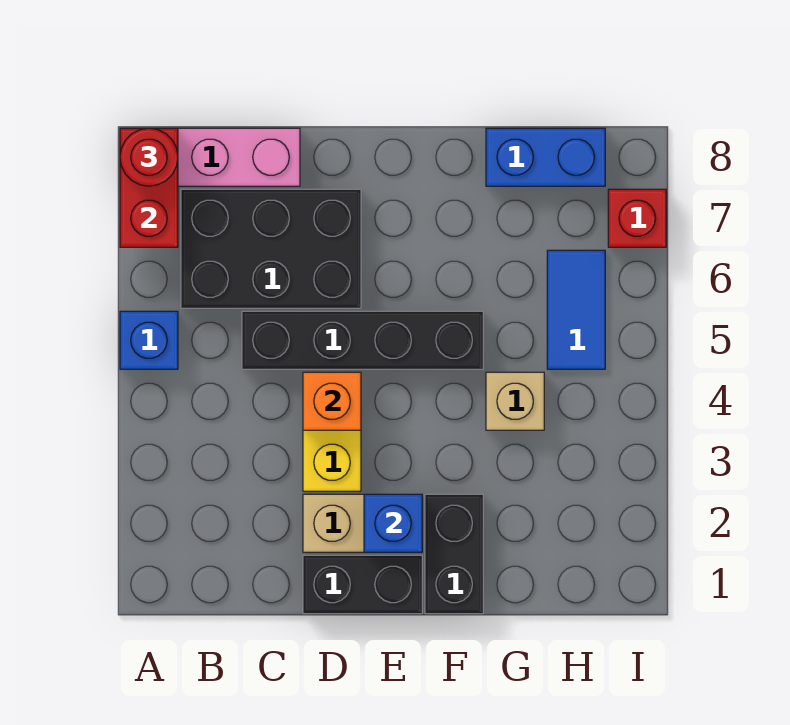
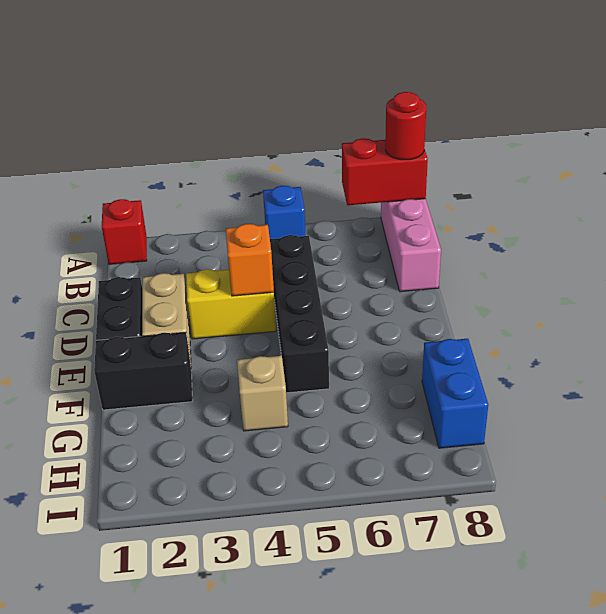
black 2x3 brick [181,189,361,308] -> none
blue 1x1 brick [364,494,422,552] -> none
blue 1x2 tile [547,250,605,369] -> none
red 1x1 brick [608,189,666,247] -> red 1x1 brick moved to [102,199,147,264]

